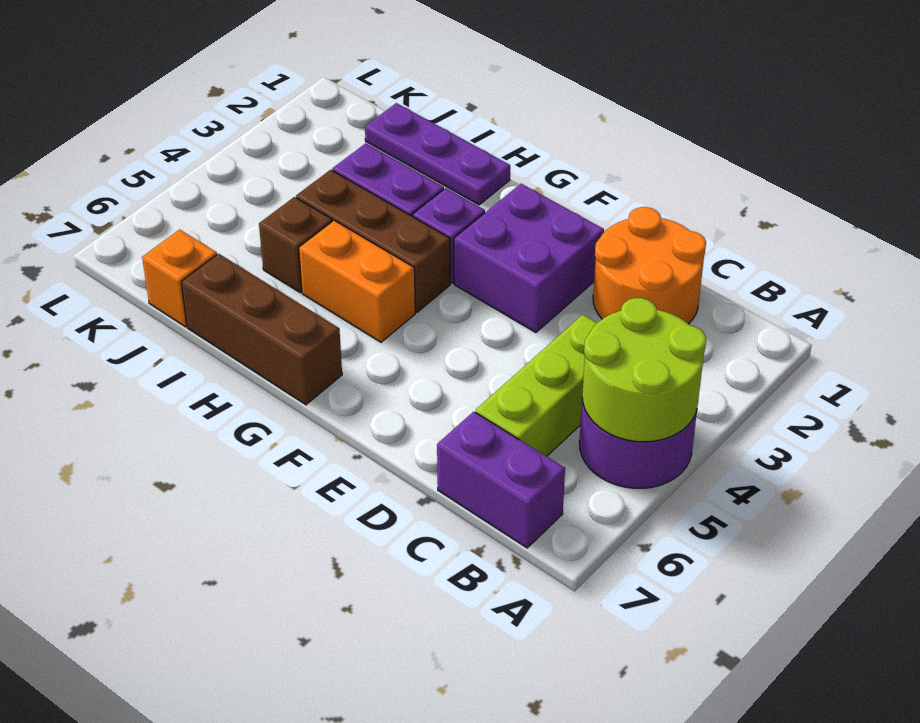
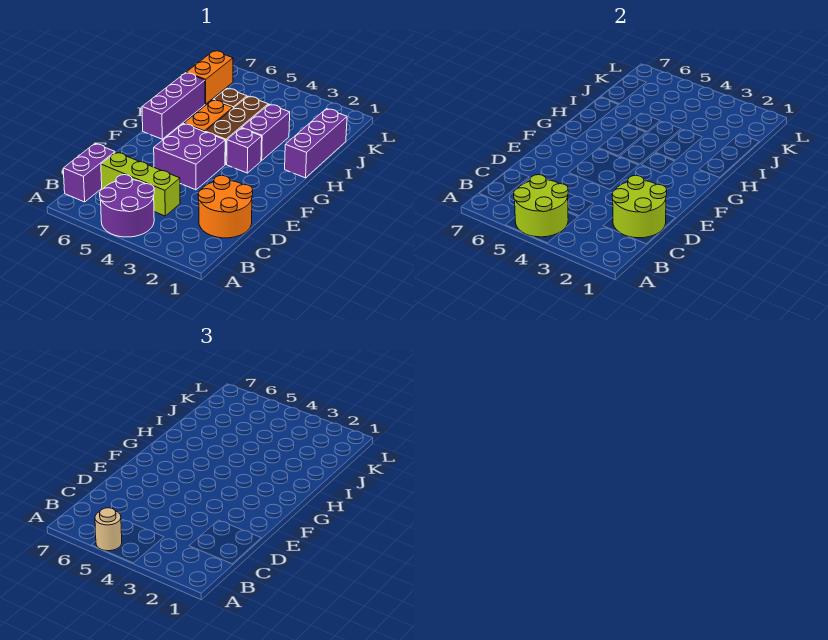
none -> tan 1x1 round brick [95,508,122,551]
none -> lime 2x2 round brick [612,175,667,238]
purple 2x2 brick [454,184,604,332] -> purple 2x2 brick moved to [154,124,225,190]
brown 1x3 brick [181,254,342,405] -> purple 1x3 brick [142,73,205,139]
purple 1x3 plate [365,103,510,205] -> purple 1x3 brick [285,109,347,178]
orange 1x1 brick [142,229,217,327] -> orange 1x2 brick [186,51,233,104]

